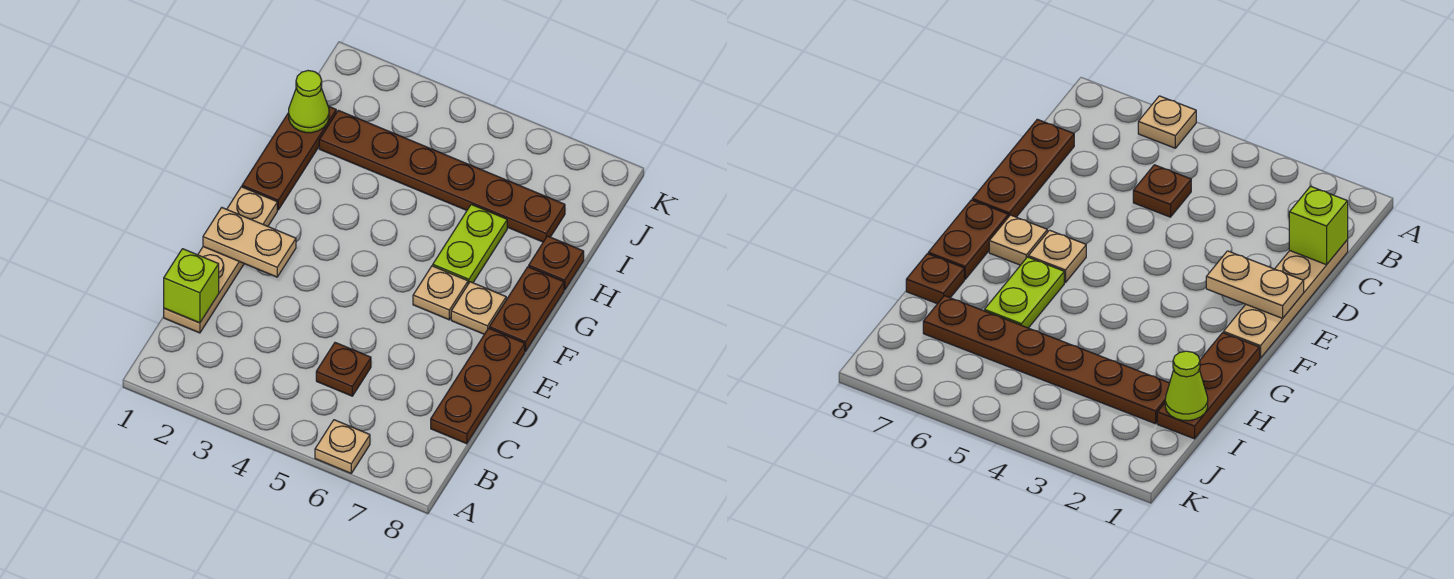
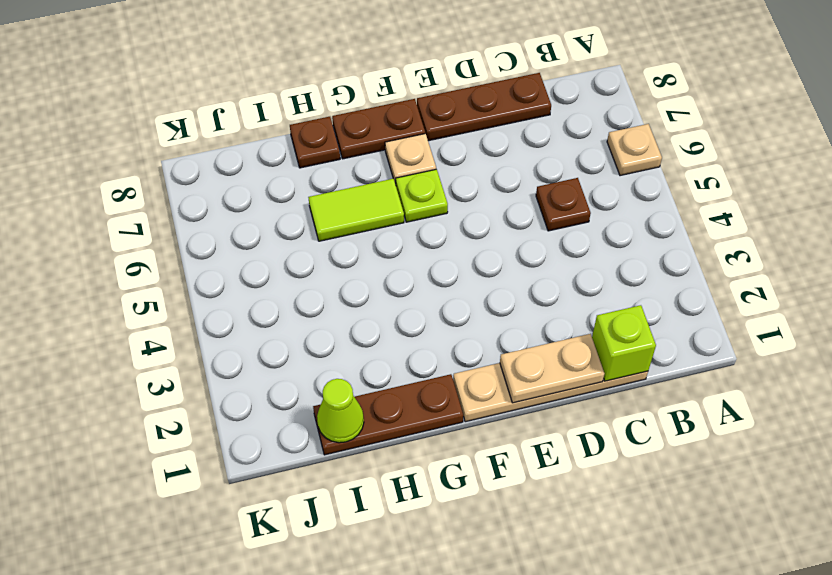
tan 1x2 plate [203,208,296,277] -> tan 1x2 plate turned to [500,334,604,403]
tan 1x1 plate [413,266,468,320] -> lime 1x1 plate [396,169,448,222]
lime 1x2 plate [433,204,507,284] -> lime 1x2 tile [308,179,404,241]
brown 1x6 plate [319,110,565,242] -> none

